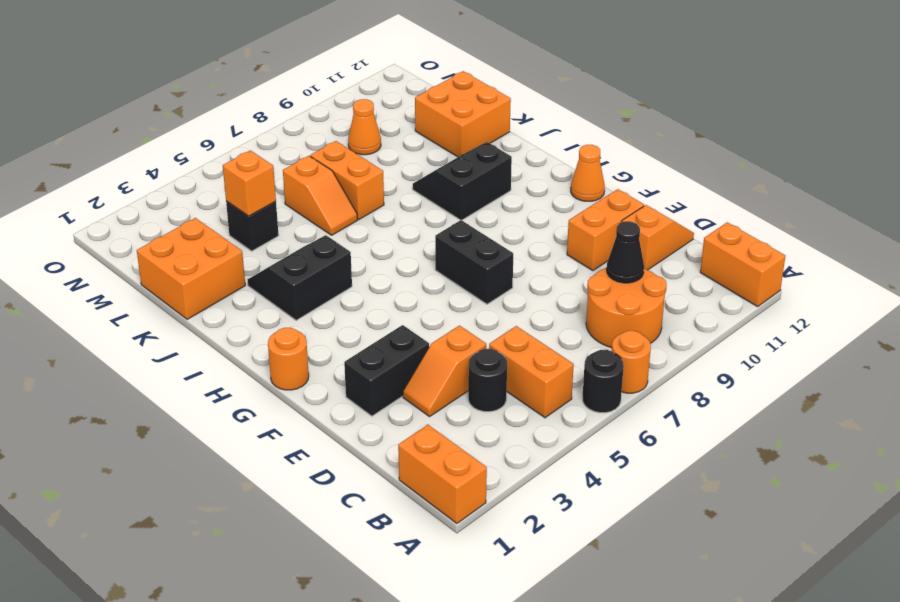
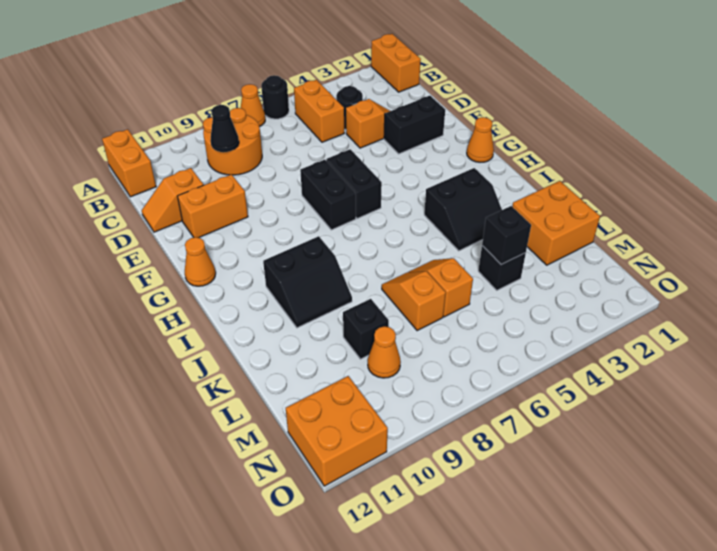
orange 1x1 round brick [612,331,651,393] -> orange 1x1 cone [241,84,265,127]
none -> black 1x2 brick [326,149,382,219]
orange 1x1 round brick [268,328,309,390] -> orange 1x1 cone [467,117,494,162]
orange 1x2 brick [310,141,384,219] -> orange 1x2 slope [382,271,446,331]
orange 2x2 brick [415,71,511,157] -> orange 2x2 brick moved to [286,376,388,486]
orange 1x1 brick [223,150,276,216] -> black 1x1 brick [482,206,531,264]
none -> black 1x1 brick [343,299,389,359]

